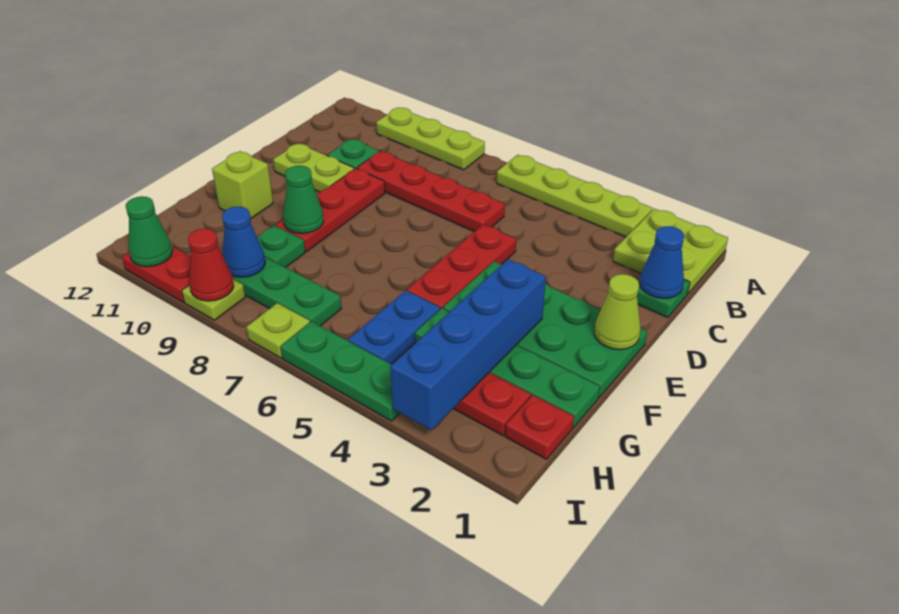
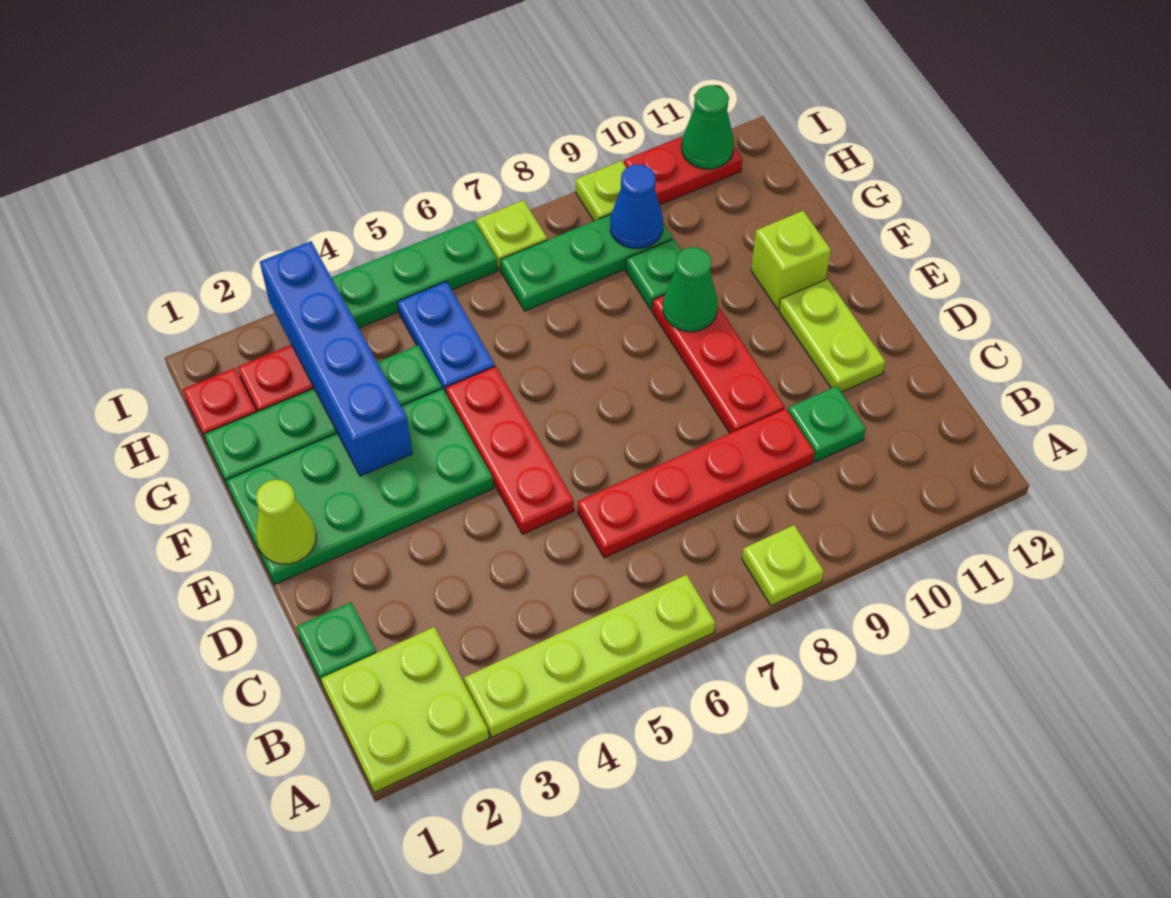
lime 1x3 plate [376,108,485,170] -> lime 1x1 plate [742,525,824,606]
blue 1x1 cone [640,226,684,299] -> none
lime 1x2 plate [273,143,354,192] -> lime 1x2 plate turned to [779,279,886,392]
red 1x1 cone [188,229,234,301] -> none

